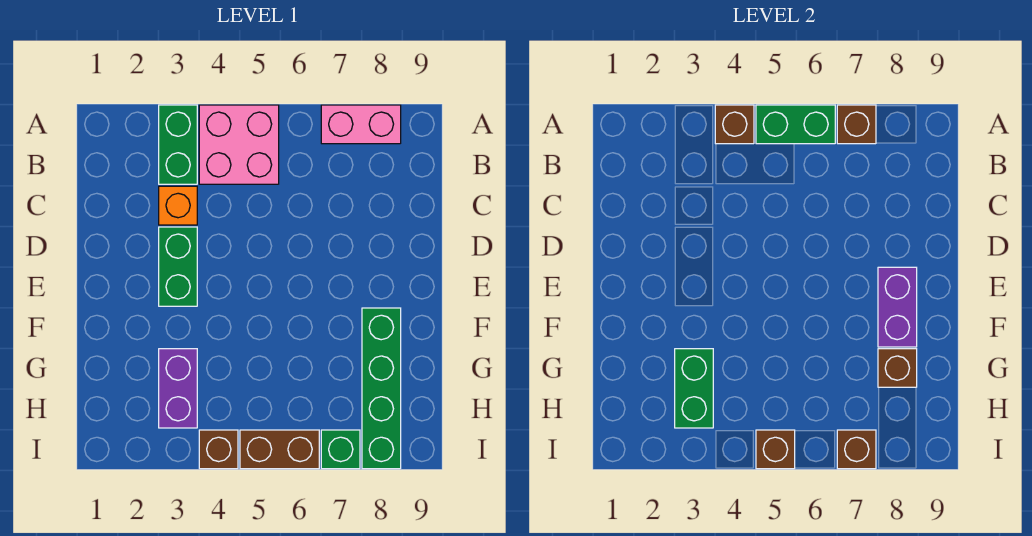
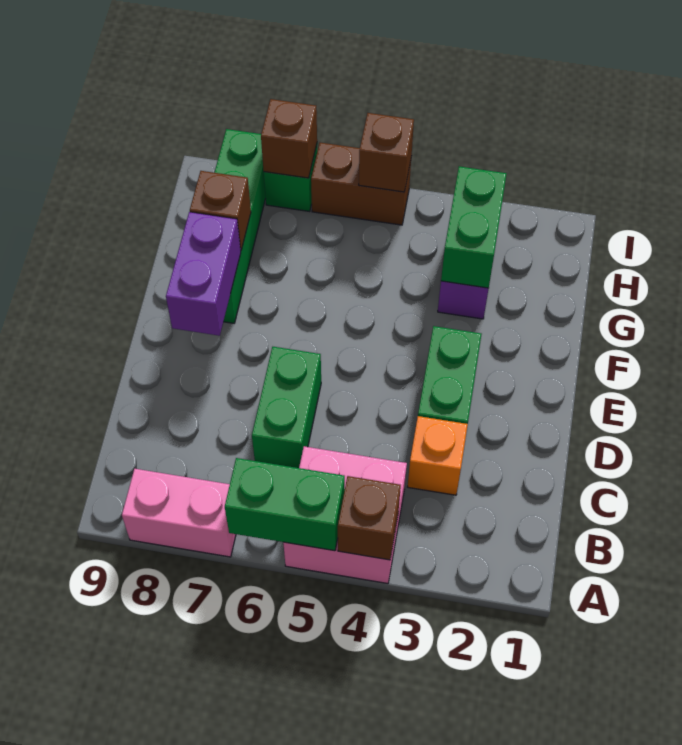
green 1x2 brick [159,105,197,184] -> green 1x2 brick moved to [252,347,321,468]
brown 1x1 brick [837,105,876,144] -> none
brown 1x1 brick [199,430,238,469] -> none

